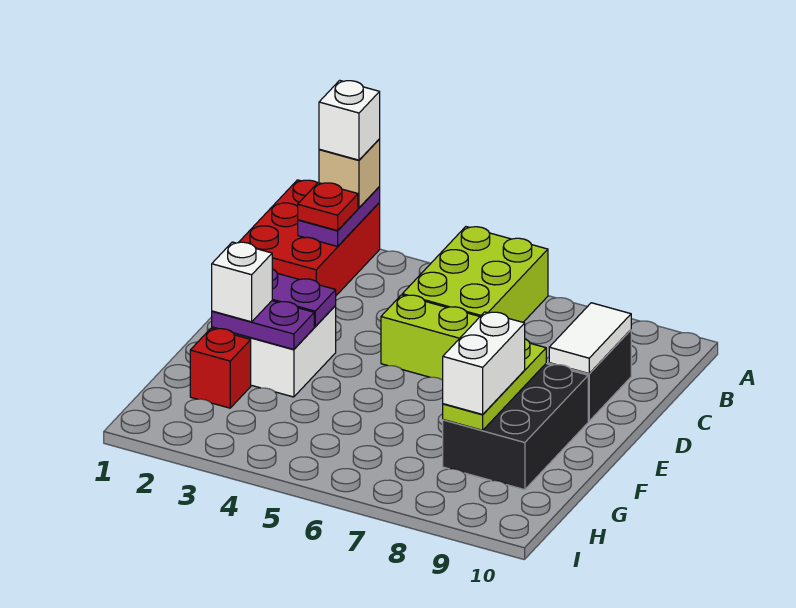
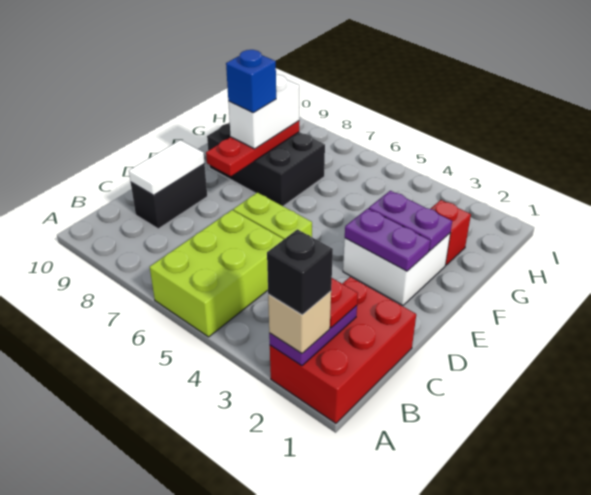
white 1x1 brick [319,80,380,160] -> black 1x1 brick [267,229,333,315]
black 2x3 brick [443,364,588,490] -> black 2x3 brick turned to [207,122,325,206]
lime 1x3 plate [443,339,546,430] -> red 1x3 plate [206,121,299,176]
white 1x1 brick [212,242,272,322] -> none
none -> blue 1x1 brick [226,50,276,113]

